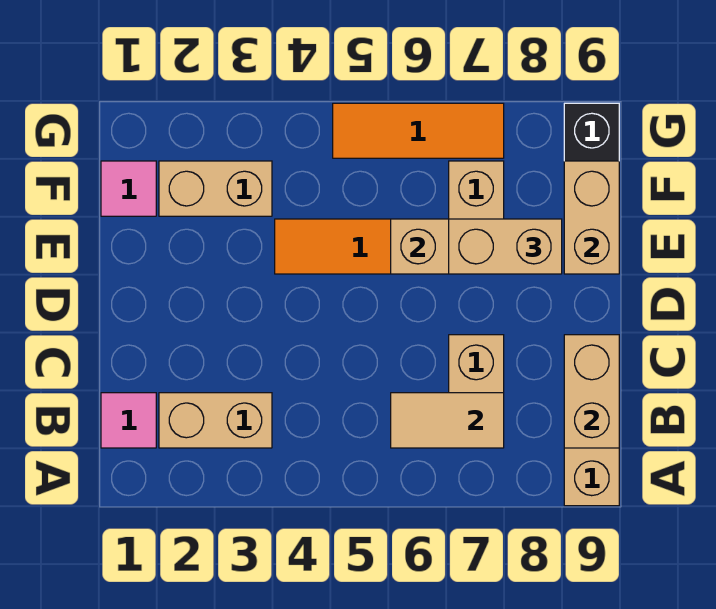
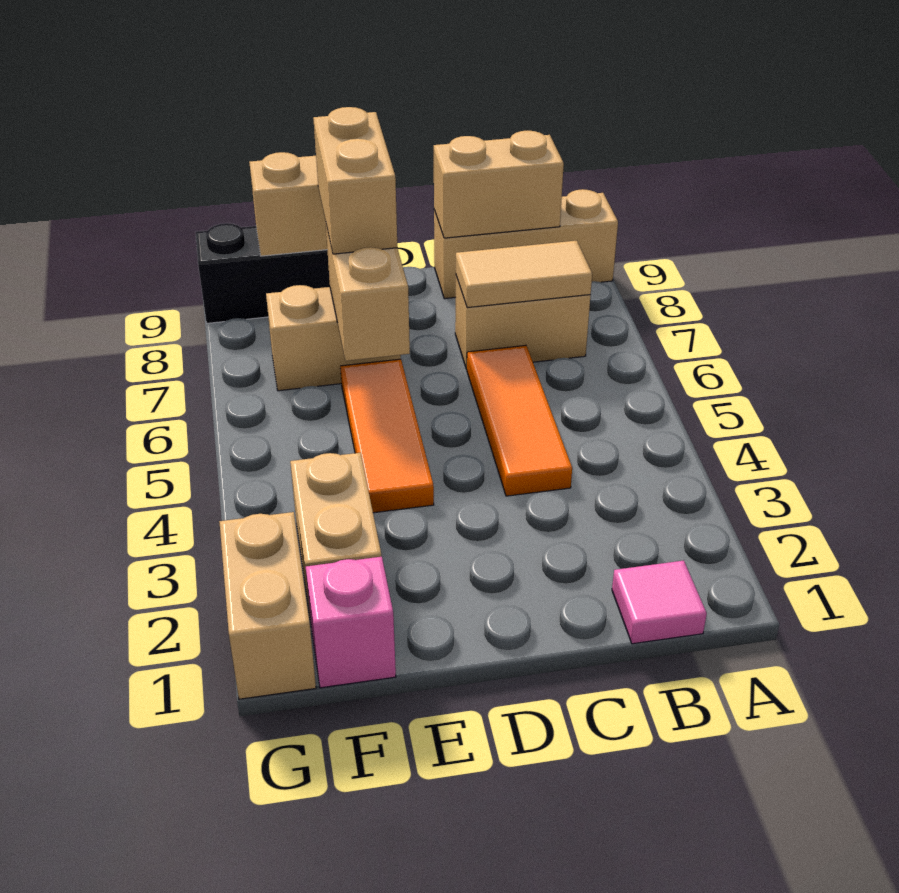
tan 1x2 brick [159,393,272,448] -> tan 1x2 brick moved to [219,512,316,699]
tan 1x2 tile [391,393,504,448] -> tan 1x2 tile turned to [456,241,592,308]
pink 1x1 tile [101,161,156,216] -> pink 1x1 brick [306,557,396,688]
orange 1x3 tile [333,103,504,158] -> orange 1x3 tile moved to [467,345,572,496]

